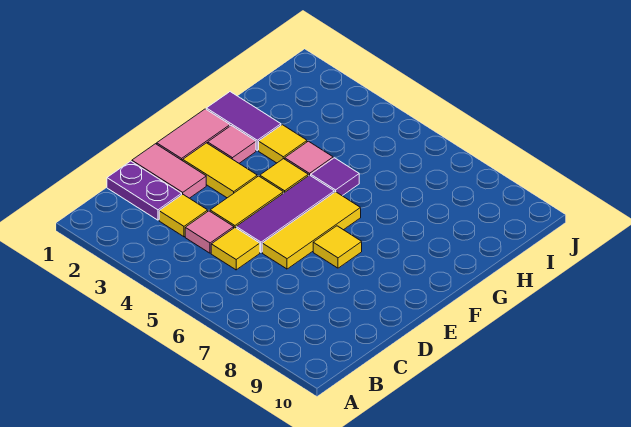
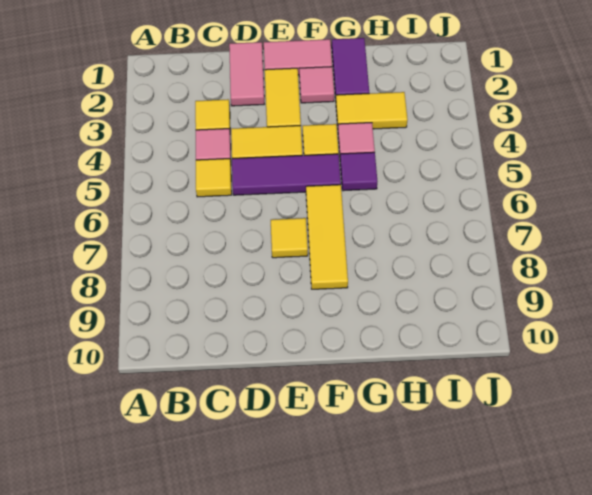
purple 1x2 plate [107,161,182,220] -> none
yellow 1x3 tile [262,192,361,269] -> yellow 1x3 tile turned to [306,185,348,289]
yellow 1x1 tile [259,125,307,163] -> yellow 1x2 tile [336,92,408,129]

